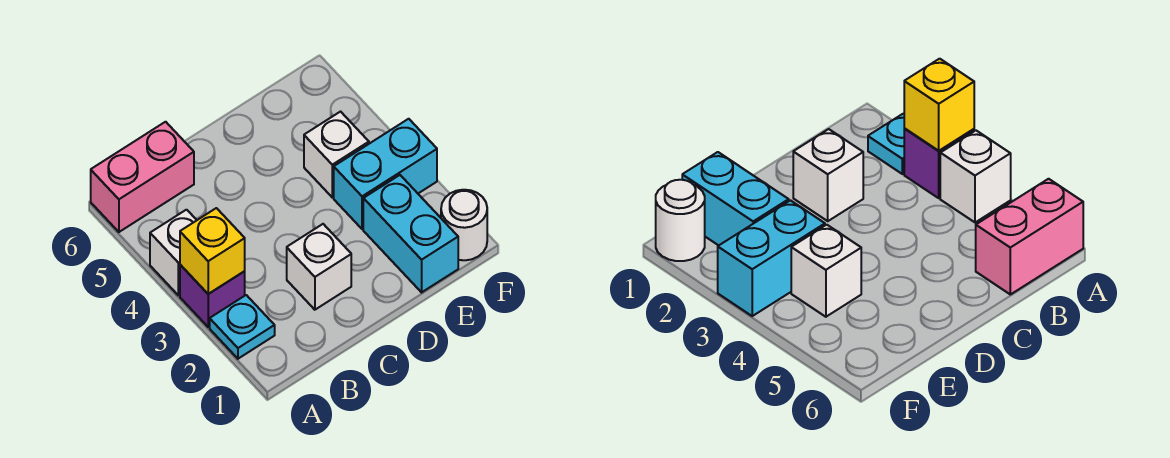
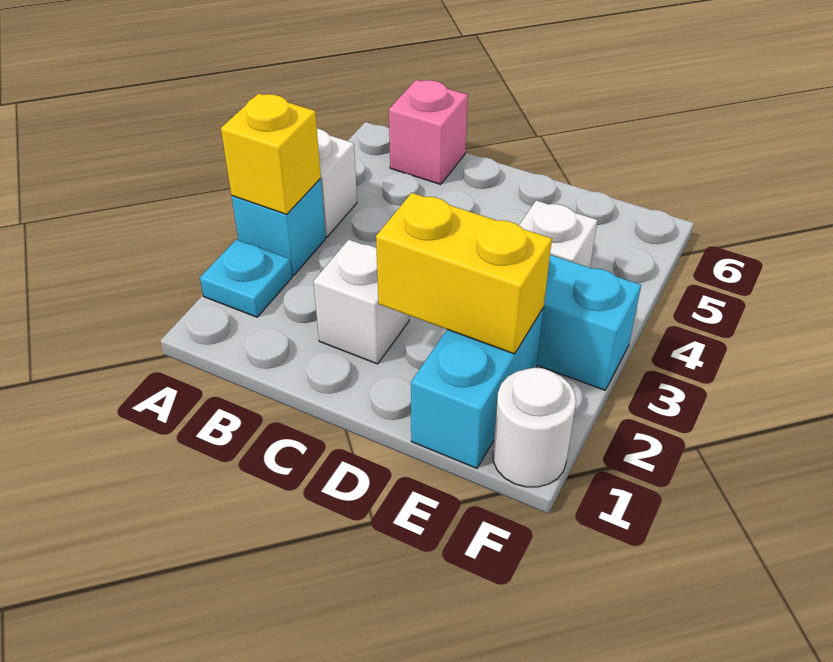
purple 1x1 brick [180,265,245,327] -> cyan 1x1 brick [232,179,326,276]
pink 1x2 brick [91,122,194,232] -> pink 1x1 brick [389,80,468,184]
none -> yellow 1x2 brick [376,193,552,354]

